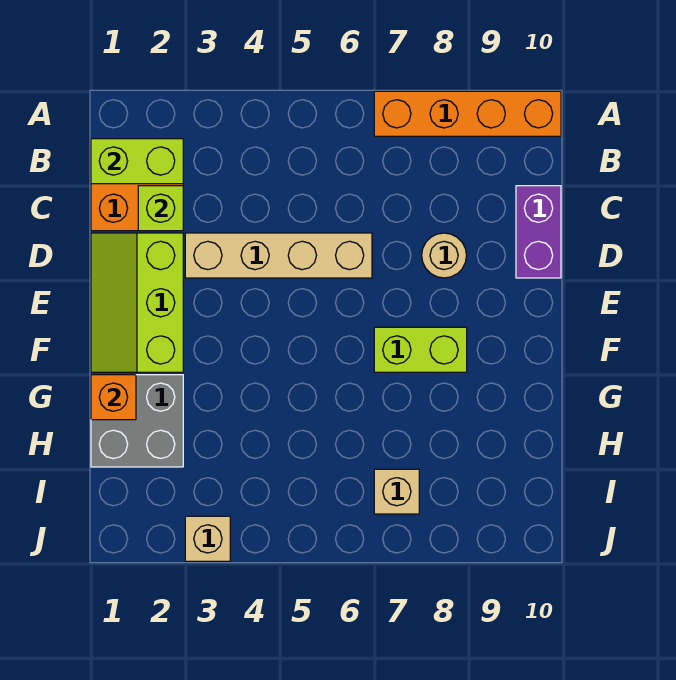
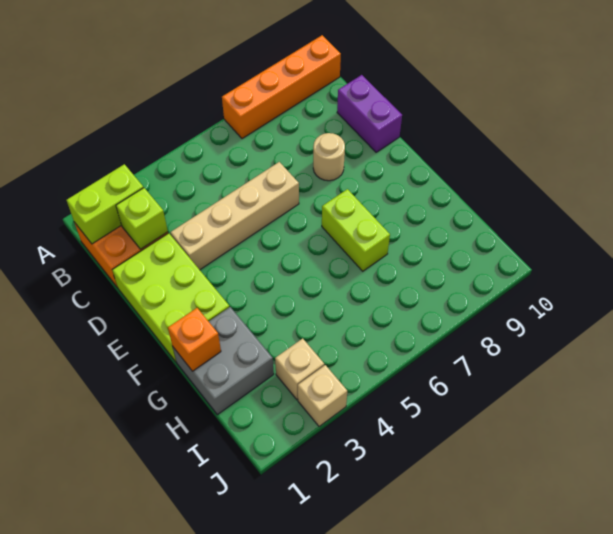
lime 2x3 slope [91,233,183,372] -> lime 2x3 brick [112,233,229,362]
lime 1x2 brick [374,327,467,372] -> lime 1x2 brick turned to [322,189,390,271]
tan 1x1 brick [374,469,419,514] -> tan 1x1 brick moved to [275,338,324,399]

